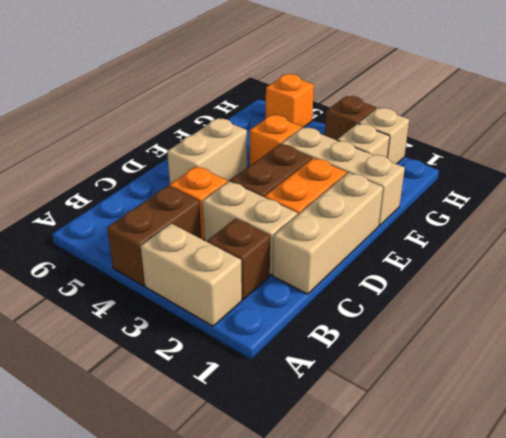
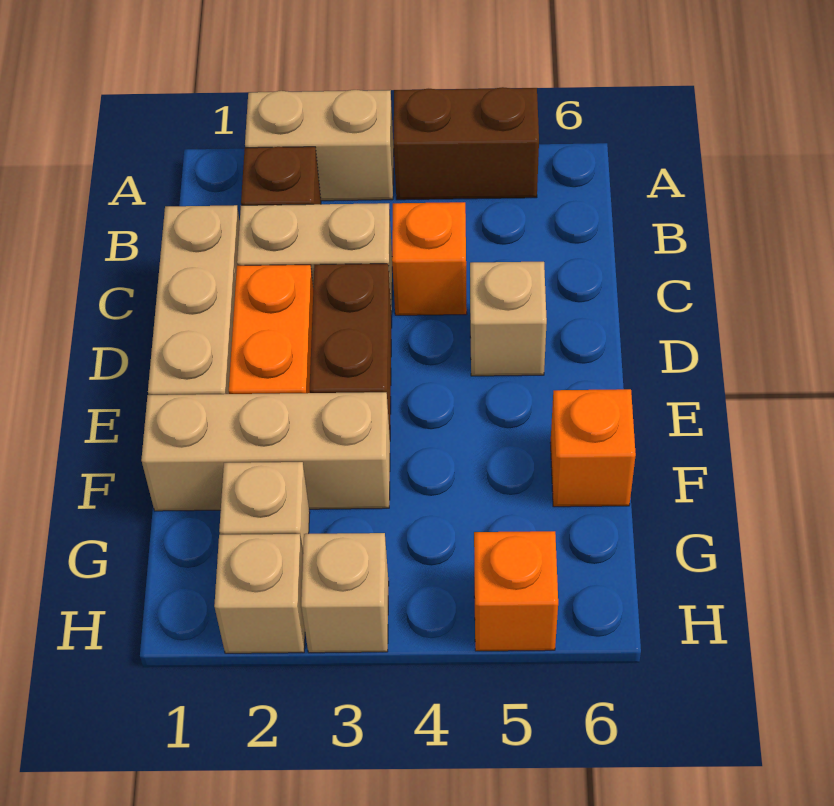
brown 1x2 brick [107,186,201,286] -> brown 1x2 brick turned to [394,87,539,200]
tan 1x2 brick [167,118,247,184] -> tan 1x1 brick [470,262,547,376]
orange 1x1 brick [250,115,302,165] -> orange 1x1 brick moved to [550,389,636,507]
brown 1x1 brick [325,96,376,140] -> tan 1x1 brick [301,533,389,653]

